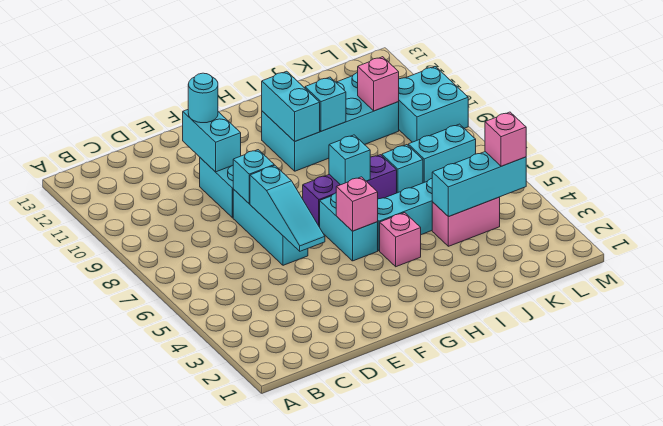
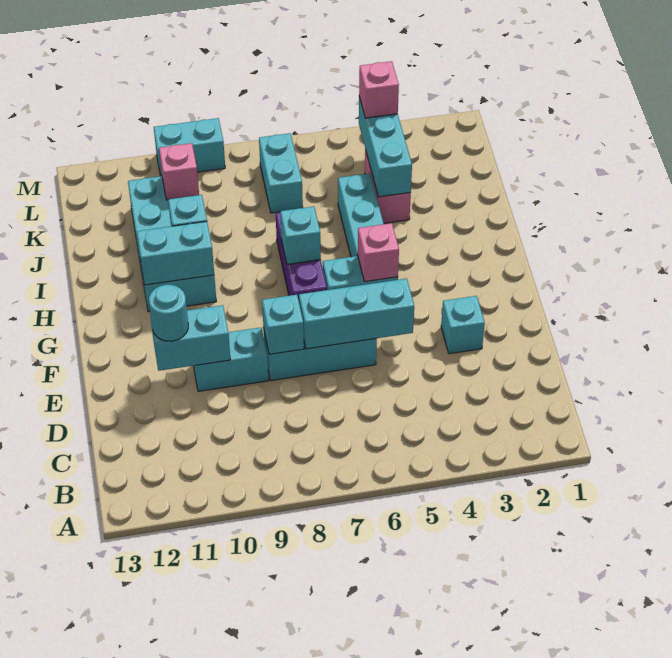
cyan 1x3 slope [250,165,325,251] -> cyan 1x3 brick [299,279,414,349]
pink 1x1 brick [380,213,421,267] -> none
cyan 1x1 brick [382,145,423,193] -> cyan 1x1 brick moved to [441,296,485,354]
cyan 2x2 brick [399,66,468,142] -> cyan 1x2 brick [154,118,225,176]

